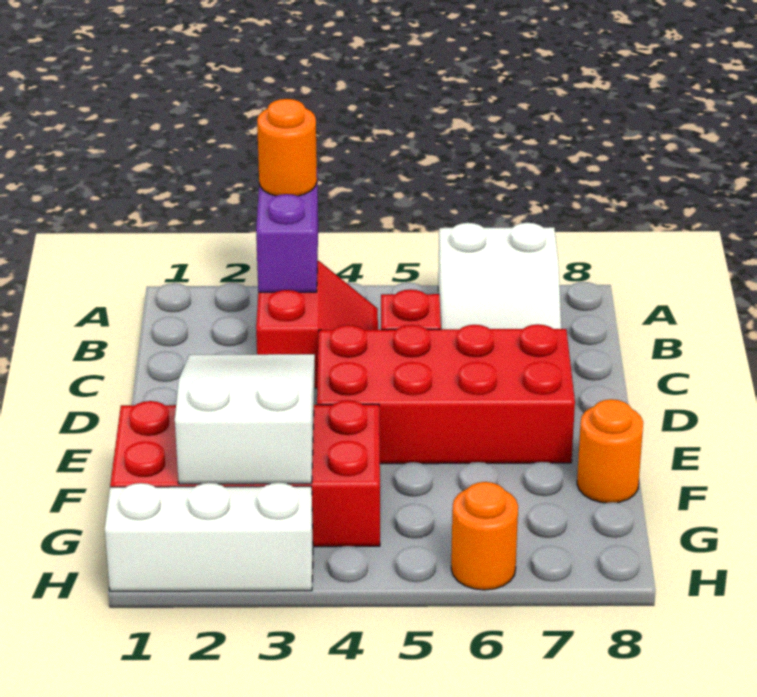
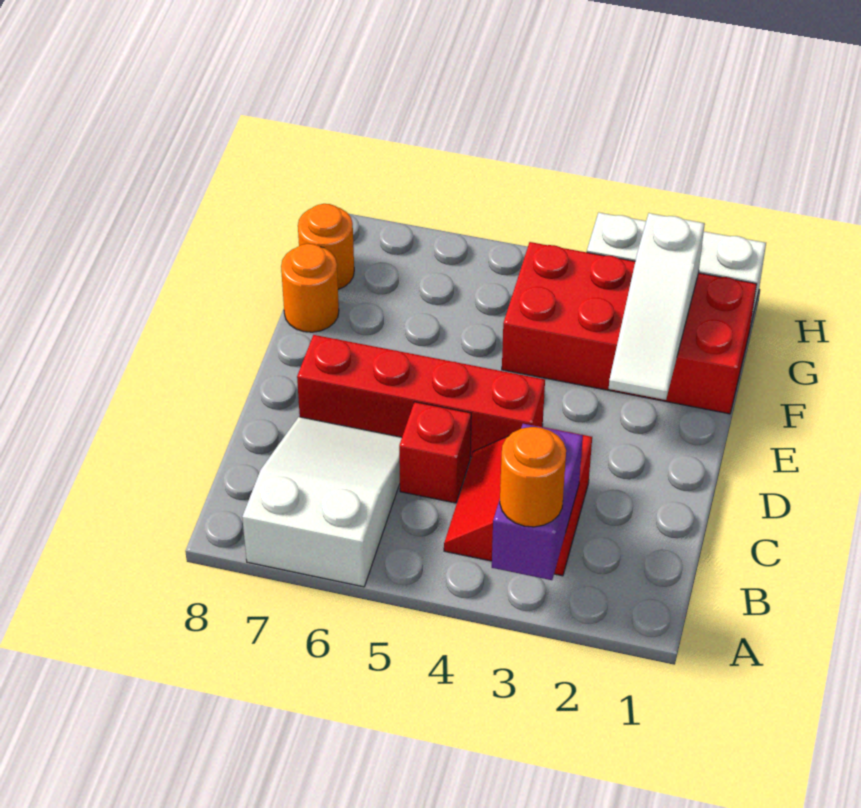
red 2x4 brick [317,324,575,464] -> red 1x4 brick [297,335,545,457]
white 2x3 slope [175,354,315,484] -> white 1x3 slope [609,213,705,400]
orange 1x1 round brick [451,482,518,590] -> orange 1x1 round brick moved to [298,204,354,289]

